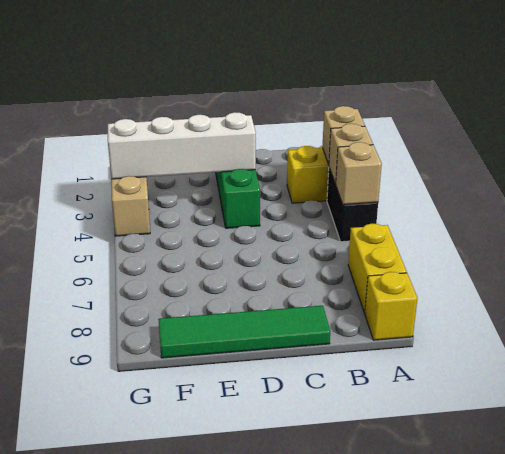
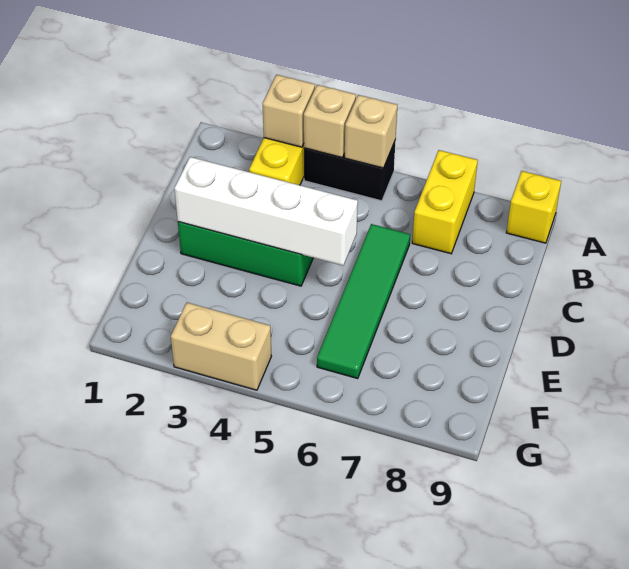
yellow 1x2 brick [348,224,407,313] -> yellow 1x2 brick turned to [412,150,478,254]
green 1x4 tile [158,306,330,358] -> green 1x4 tile moved to [317,224,410,379]
white 1x4 brick [108,112,256,179] -> white 1x4 brick turned to [174,157,358,265]

